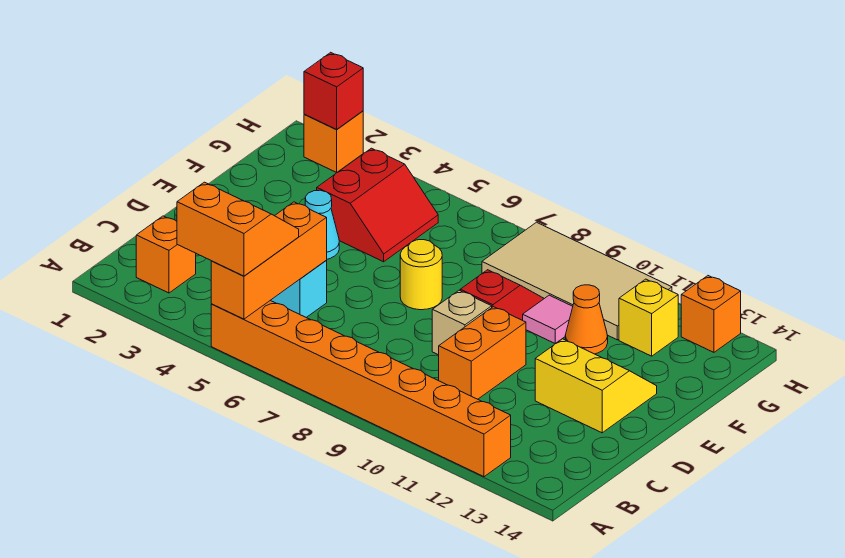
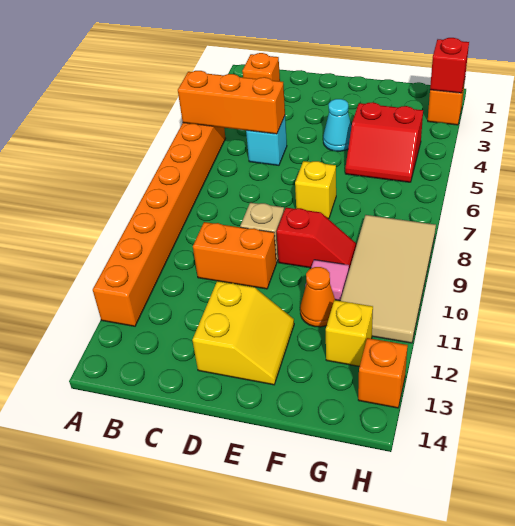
orange 2x2 slope [177,182,299,276] -> none
yellow 1x1 round brick [400,240,442,310] -> yellow 1x1 brick [295,161,336,219]

